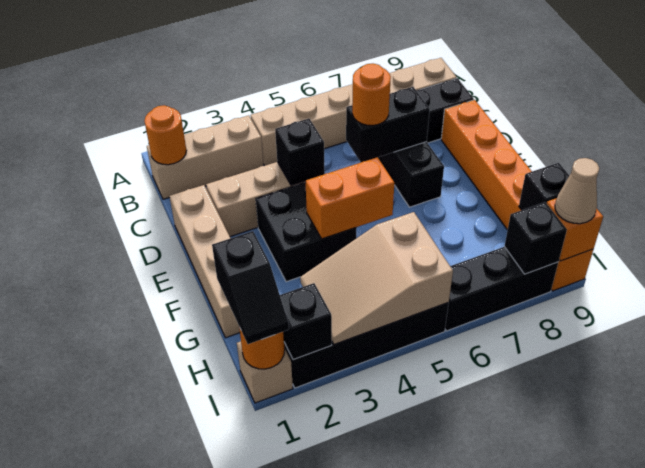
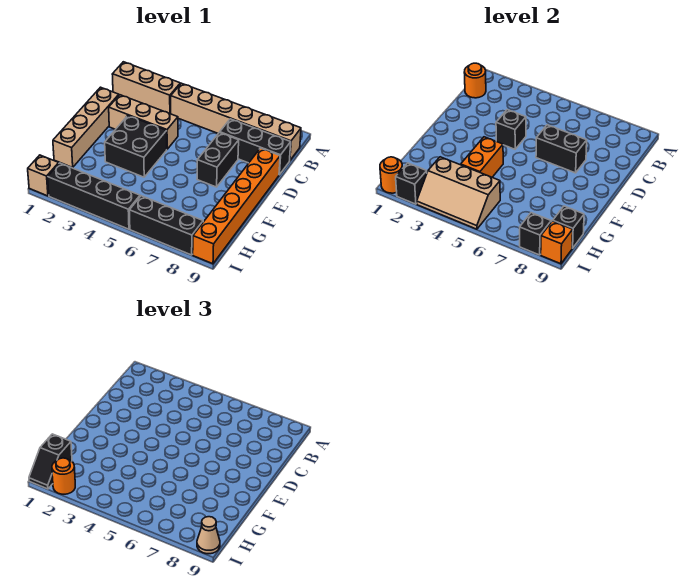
orange 1x1 round brick [352,63,391,125] -> orange 1x1 round brick moved to [52,458,75,494]
orange 1x2 brick [305,157,394,239] -> orange 1x2 brick turned to [461,137,503,177]
tan 2x3 slope [300,212,453,345] -> tan 2x3 slope turned to [417,157,500,229]

